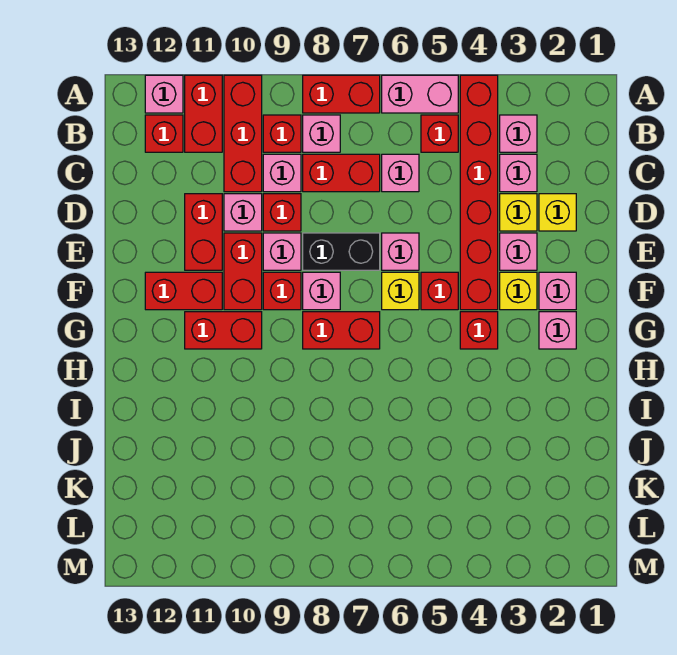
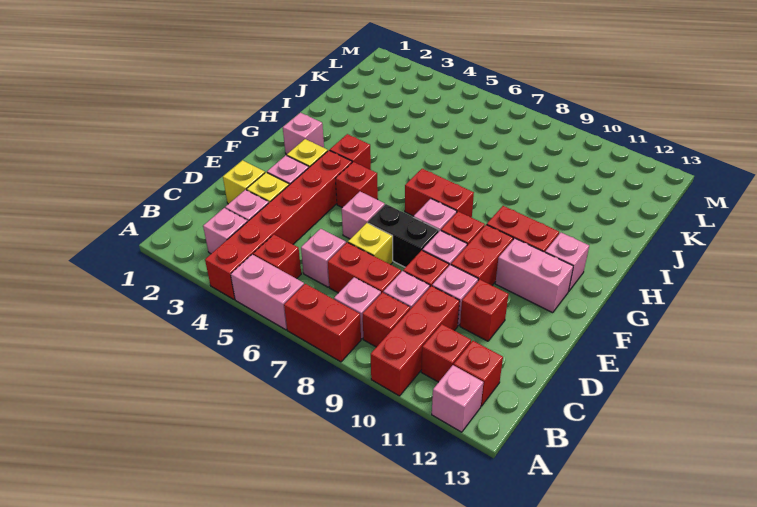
red 1x2 brick [185,75,222,152] -> red 1x1 brick [421,324,471,382]
red 1x2 brick [185,194,222,270] -> red 1x1 brick [460,280,508,341]
pink 1x1 brick [539,272,576,310] -> pink 1x1 brick moved to [545,233,589,292]
yellow 1x1 brick [382,272,419,310] -> yellow 1x1 brick moved to [348,223,393,265]
red 1x2 brick [145,272,222,310] -> pink 1x2 brick [495,238,573,313]

